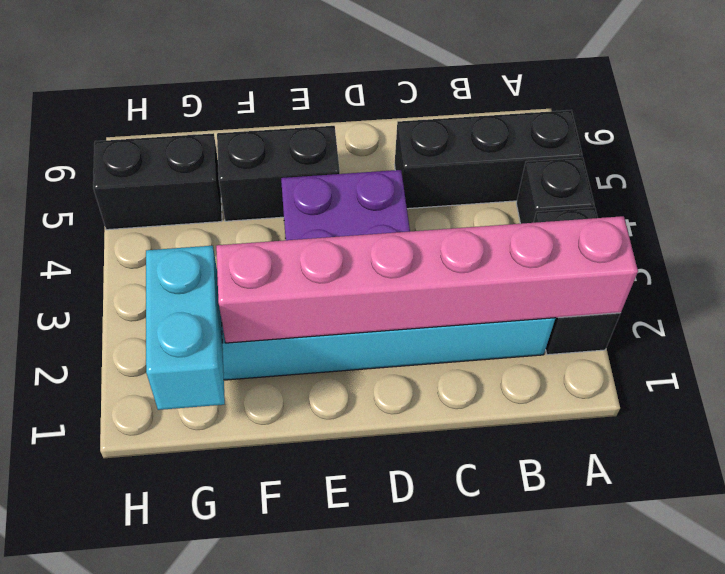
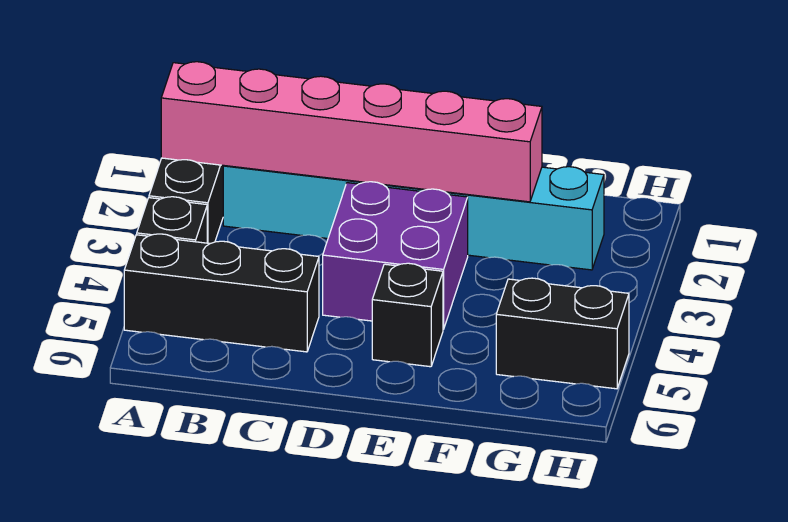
black 1x2 brick [217,126,340,221] -> black 1x1 brick [372,263,443,367]
cyan 1x2 brick [146,246,225,410] -> none

